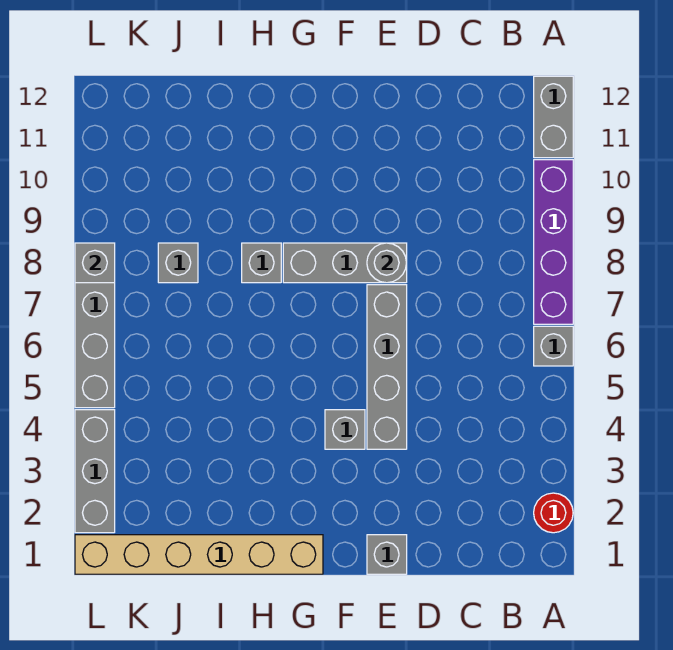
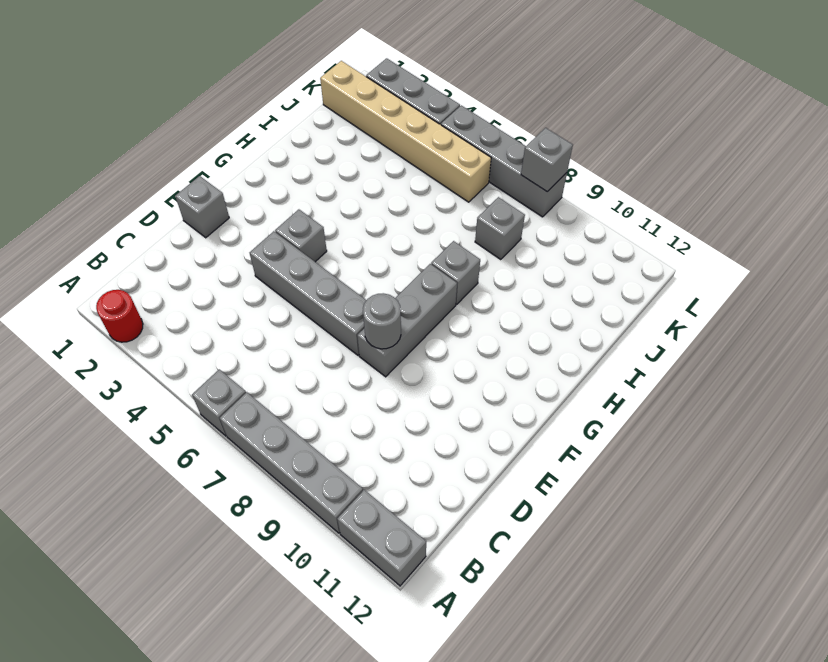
purple 1x4 brick [534,160,573,324] -> grey 1x4 brick [220,392,363,533]
tan 1x6 brick [75,535,323,574] -> tan 1x6 brick turned to [320,61,491,202]

